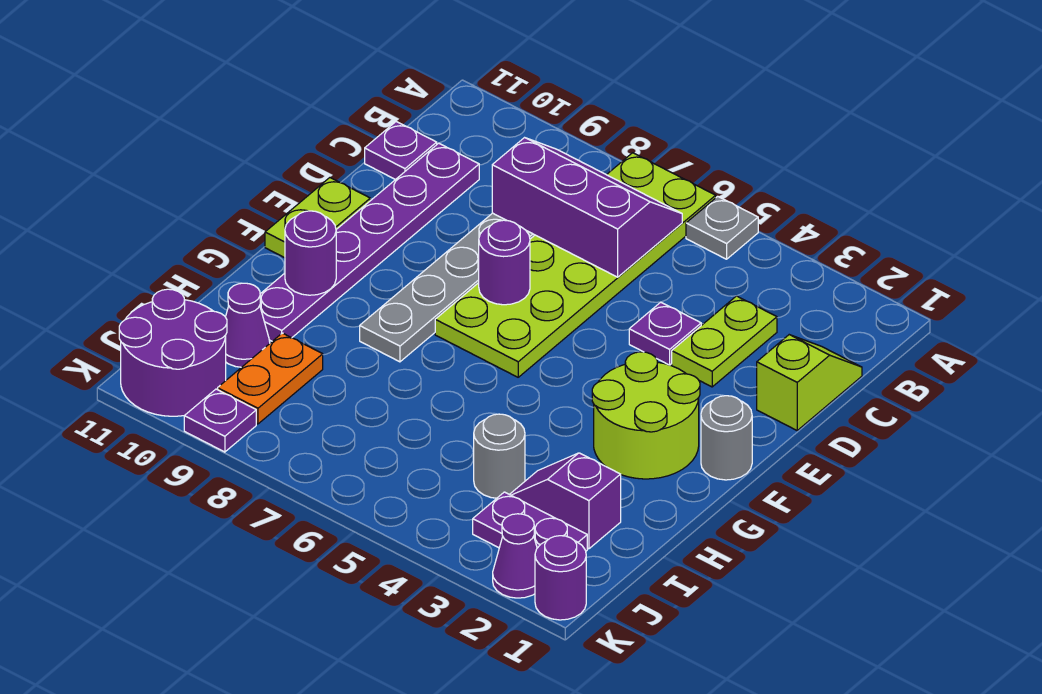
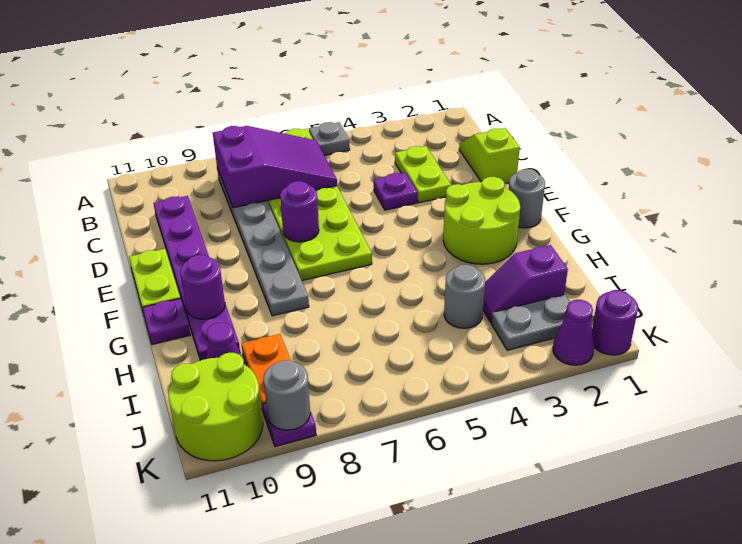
purple 2x3 slope [492,138,682,277] -> purple 2x3 slope turned to [213,126,337,208]
purple 1x1 plate [365,122,437,180] -> purple 1x1 plate moved to [142,298,190,345]
purple 1x2 plate [473,492,587,551] -> grey 1x2 plate [491,295,570,350]
purple 2x2 round brick [119,289,227,416] -> lime 2x2 round brick [168,353,263,461]
none -> grey 1x1 round brick [263,360,310,430]

